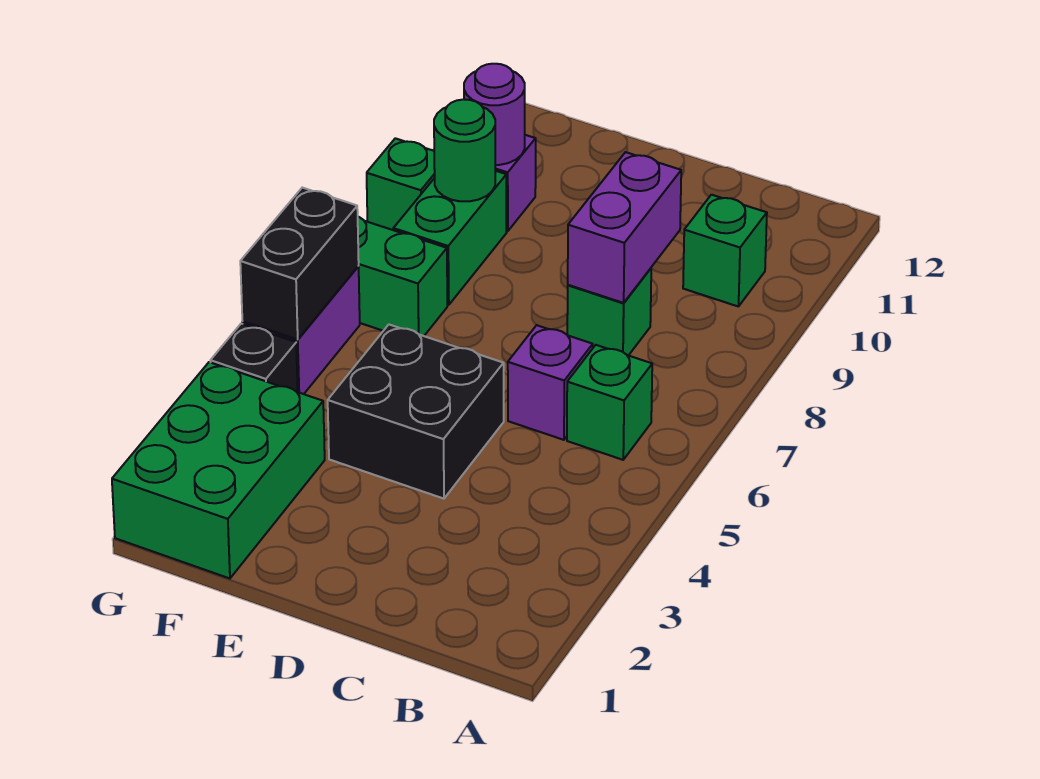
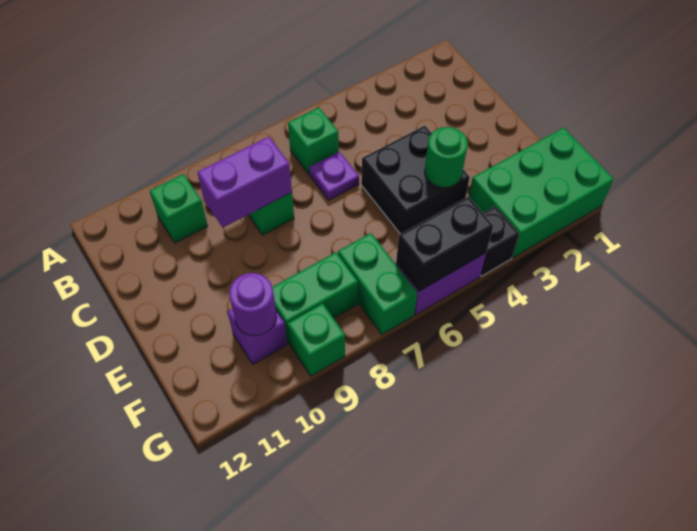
purple 1x1 brick [508,325,593,440] -> purple 1x1 plate [309,152,359,200]
green 1x1 round brick [434,99,495,201] -> green 1x1 round brick moved to [425,127,468,187]

